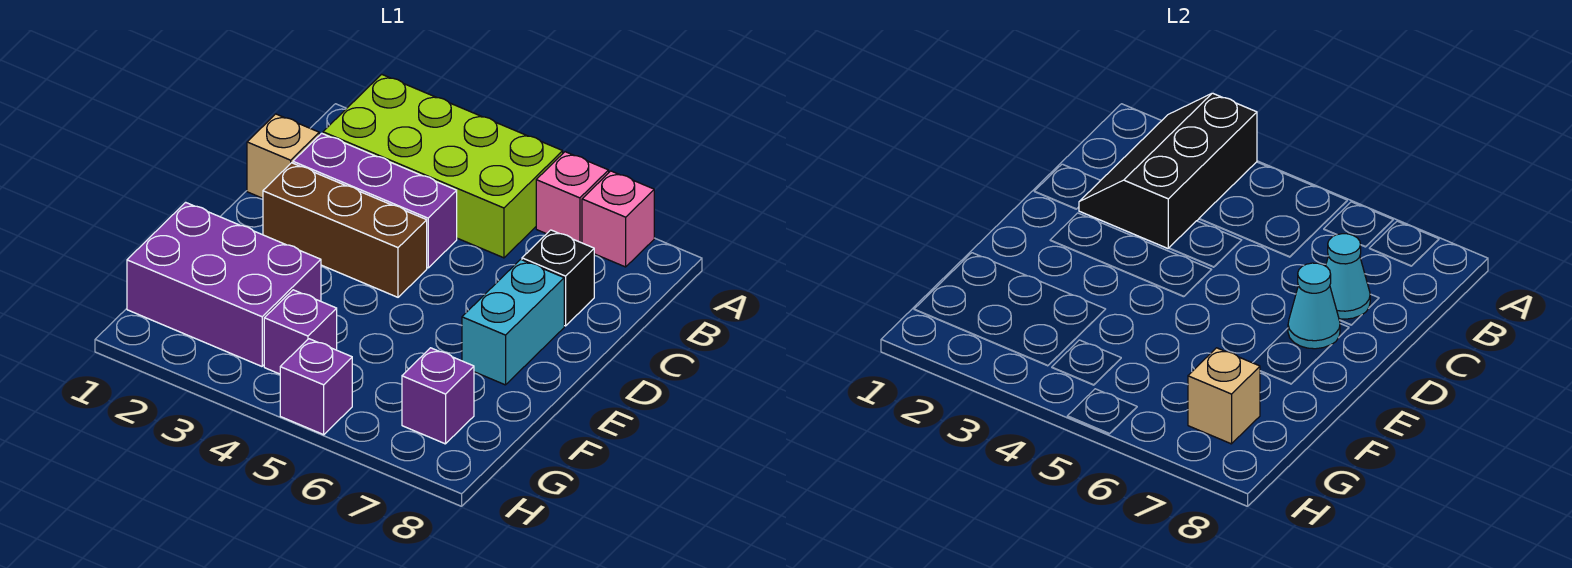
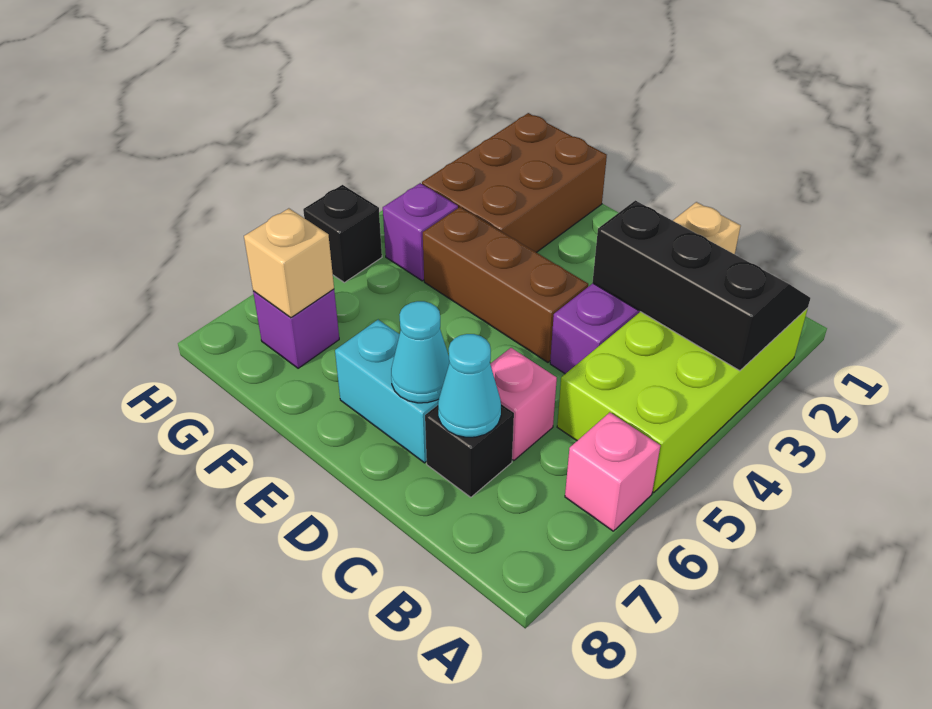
pink 1x1 brick [582,171,654,267] -> pink 1x1 brick moved to [490,348,557,460]
brown 1x3 brick [263,163,427,297] -> brown 1x3 brick turned to [423,207,588,362]
purple 2x3 brick [127,202,321,366] -> brown 2x3 brick [422,113,607,252]
purple 1x1 brick [280,339,352,435] -> black 1x1 brick [303,185,382,283]

